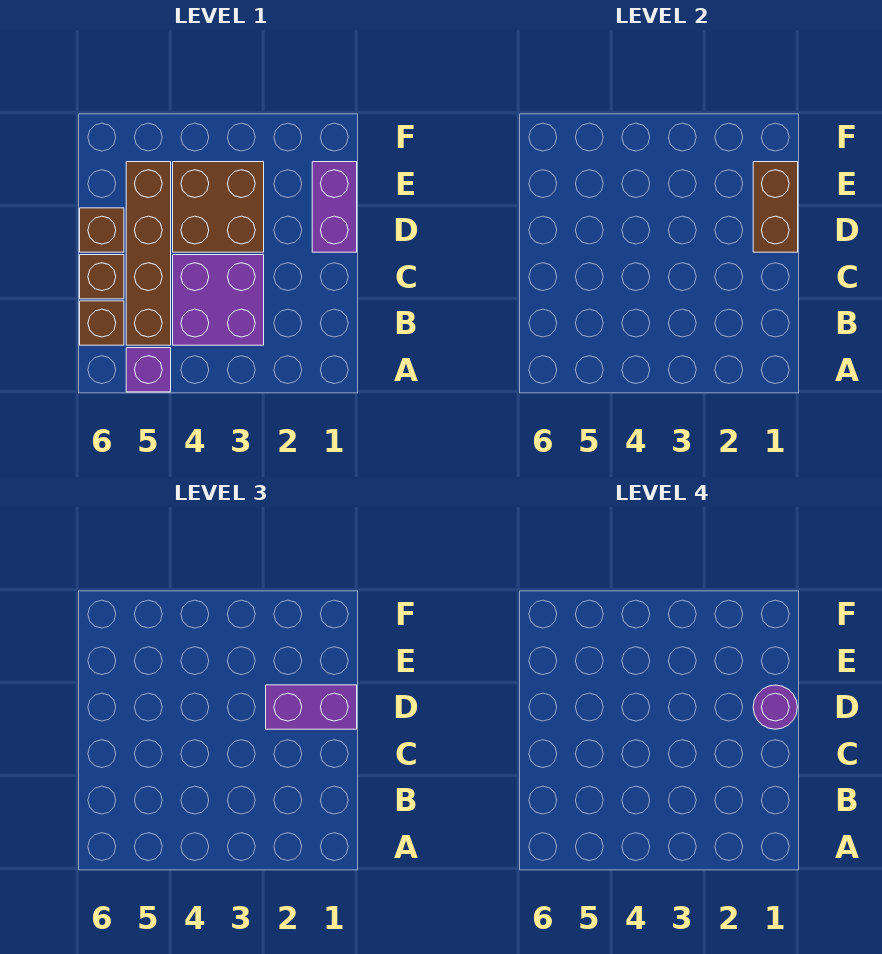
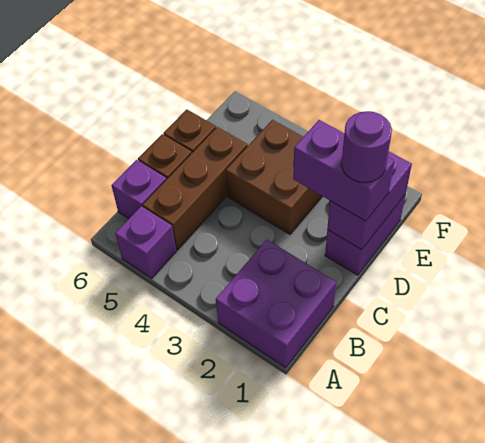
purple 2x2 brick [173,255,264,345] -> purple 2x2 brick moved to [216,240,336,368]
brown 1x4 brick [126,162,171,345] -> brown 1x3 brick [143,127,248,250]
brown 1x1 brick [80,301,124,345] -> purple 1x1 brick [111,160,166,219]
brown 1x2 brick [753,162,798,252] -> purple 1x2 brick [327,152,412,250]

